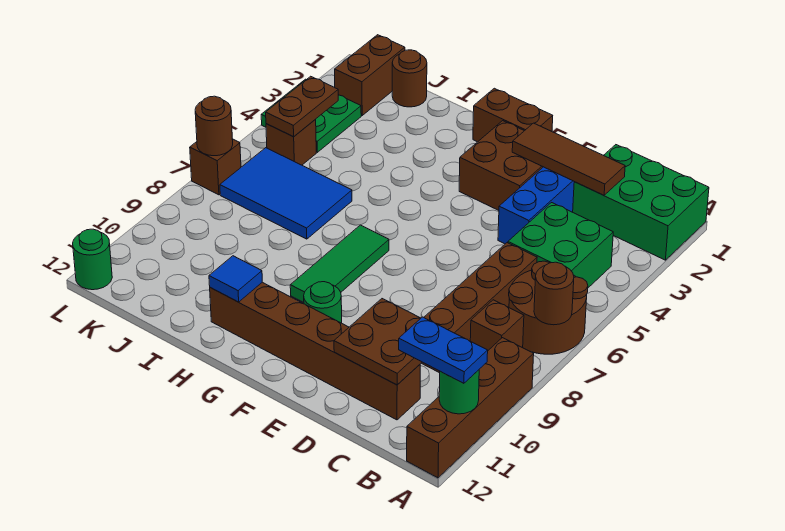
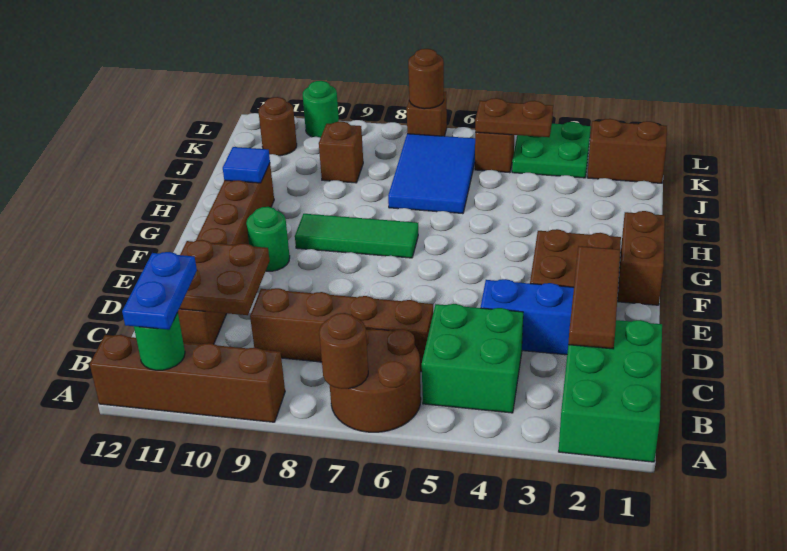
brown 1x1 brick [470,300,524,350] -> brown 1x1 brick moved to [319,122,363,183]
brown 1x1 round brick [392,50,427,107] -> brown 1x1 round brick moved to [258,97,297,156]
green 1x1 round brick [73,229,112,290] -> green 1x1 round brick moved to [303,81,339,138]

